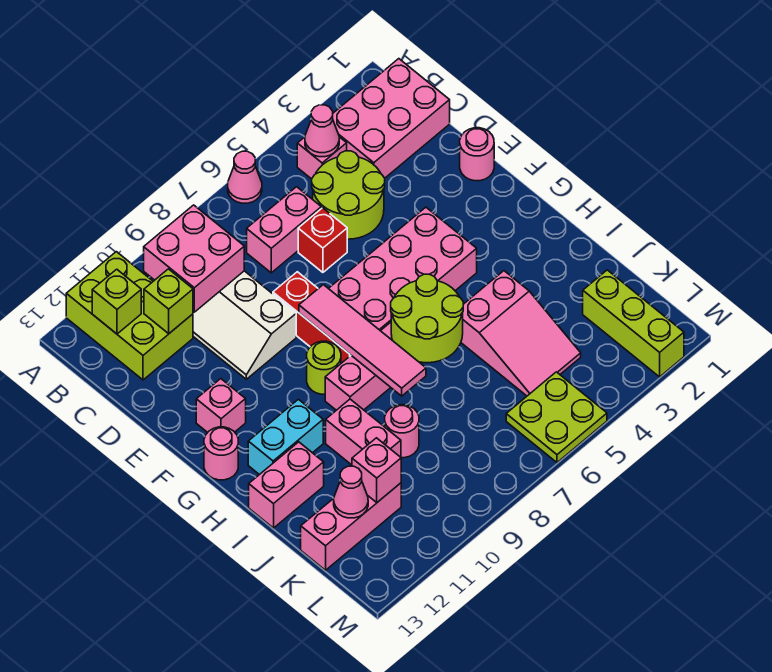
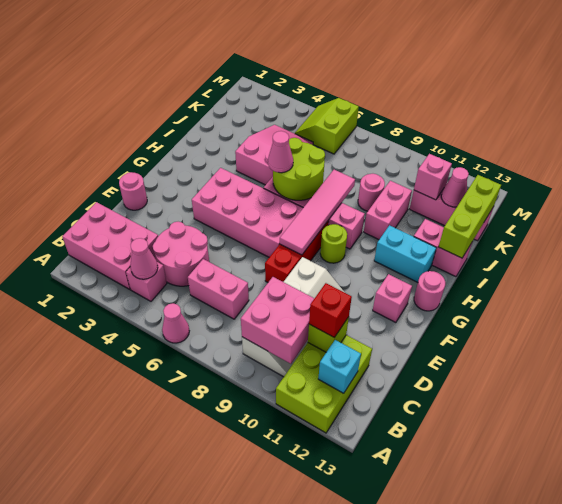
lime 1x1 brick [92,269,141,334] -> cyan 1x1 brick [318,340,361,393]
lime 2x2 round brick [312,151,385,239] -> pink 2x2 round brick [153,222,209,286]
red 1x1 brick [298,208,347,272] -> red 1x1 brick moved to [309,283,352,337]
none -> pink 1x1 cone [268,131,293,173]
lime 1x3 brick [583,270,684,377] -> lime 1x3 brick moved to [439,175,501,258]
lime 2x2 plate [506,372,607,462] -> lime 2x2 slope [295,98,359,154]

